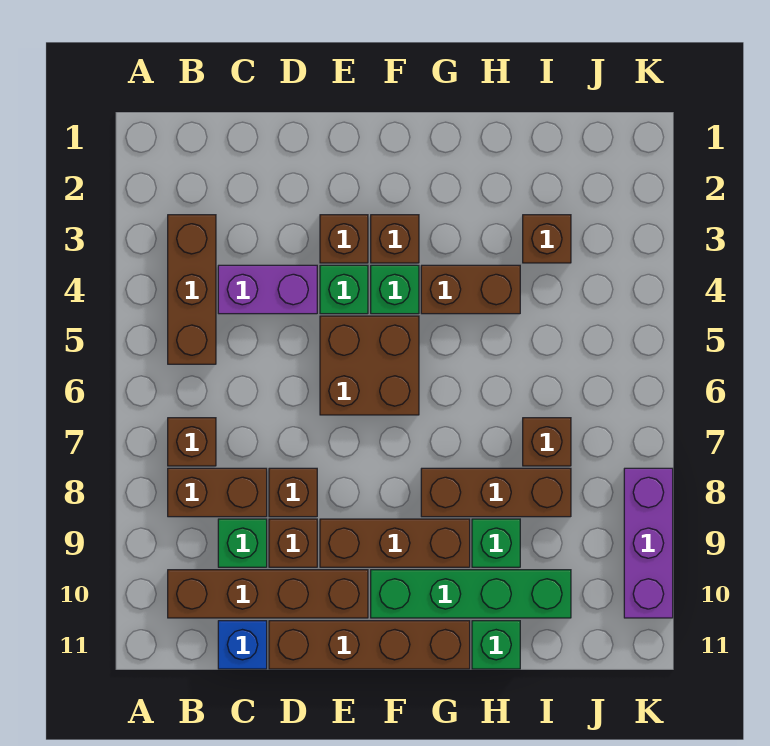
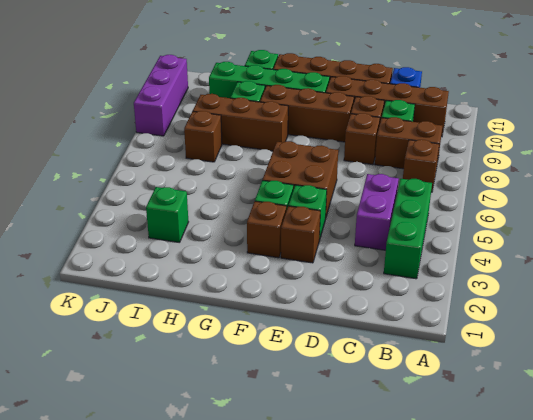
brown 1x3 brick [168,215,216,364] -> green 1x3 brick [384,179,432,279]
purple 1x2 brick [218,265,317,314] -> purple 1x2 brick turned to [355,174,399,250]
brown 1x2 brick [421,265,520,314] -> none
brown 1x1 brick [523,215,571,263] -> green 1x1 brick [146,187,188,243]

